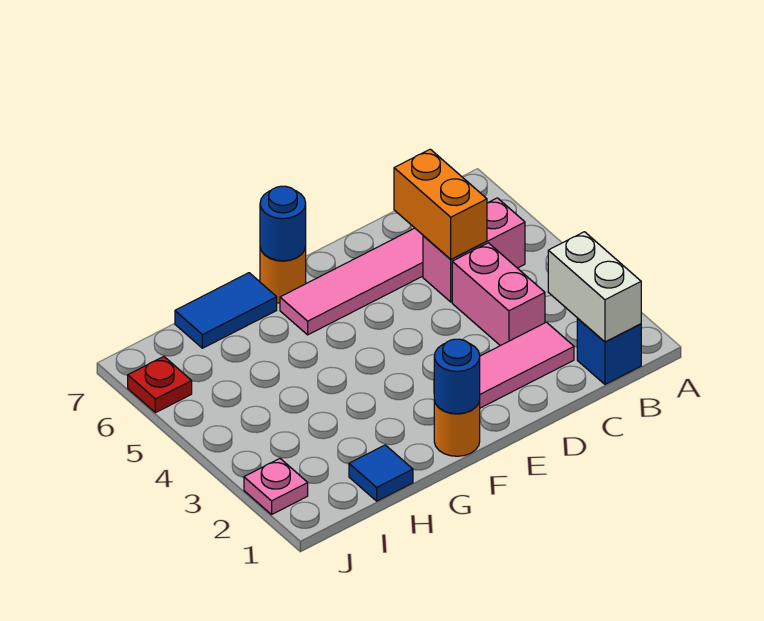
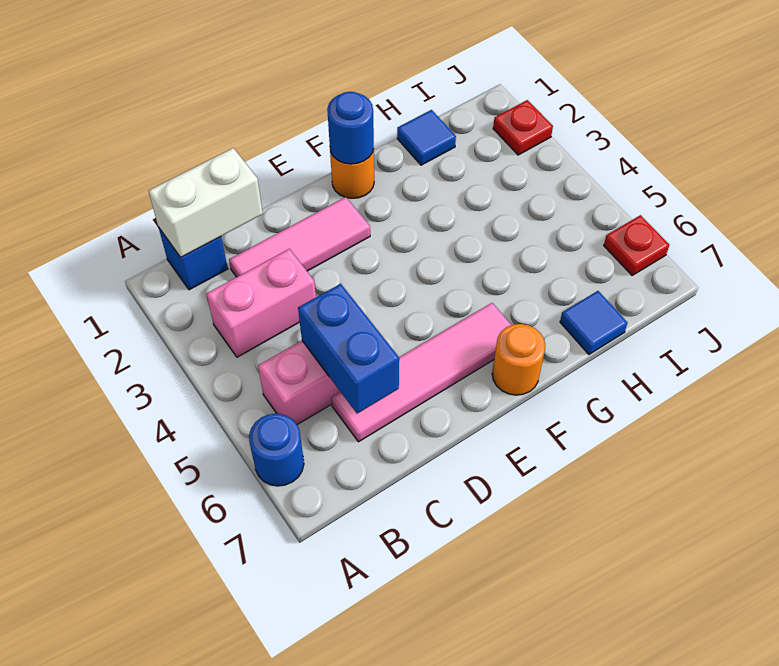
white 1x2 brick [548,232,641,342] -> white 1x2 brick turned to [149,148,263,257]
pink 1x2 brick [452,243,545,346] -> pink 1x2 brick turned to [206,249,316,357]
orange 1x2 brick [394,149,487,259] -> blue 1x2 brick [298,284,399,414]
blue 1x1 round brick [260,186,306,261] -> blue 1x1 round brick moved to [249,414,304,486]
blue 1x2 tile [175,273,277,348] -> blue 1x1 tile [560,291,628,354]
pink 1x1 plate [244,459,308,514] -> red 1x1 plate [493,100,553,155]

